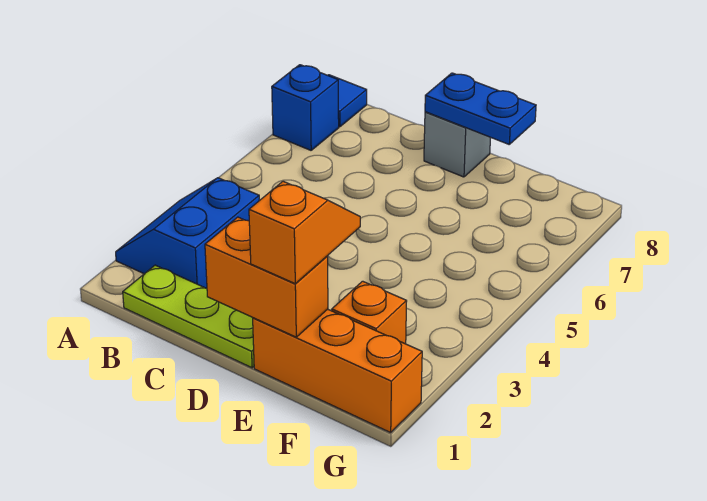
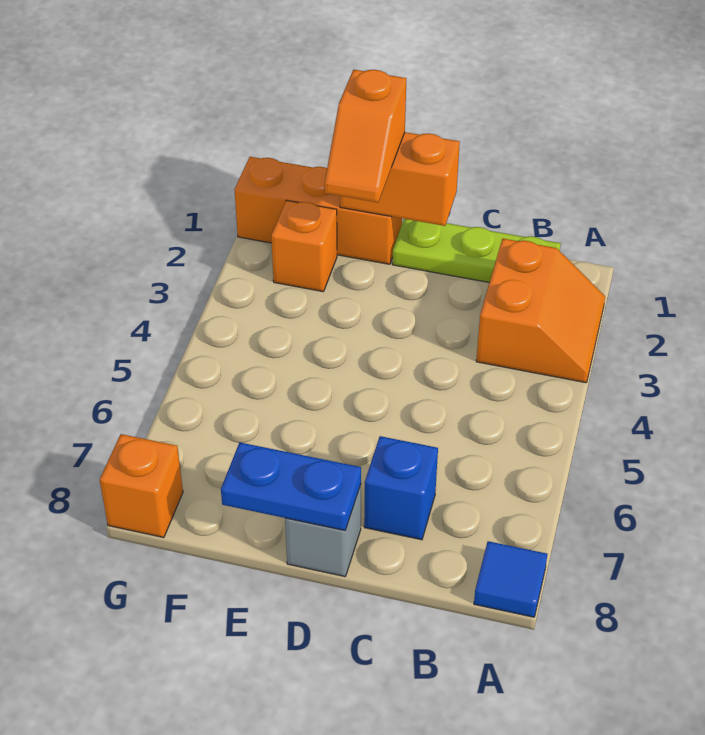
blue 2x2 slope [116,178,259,288] -> orange 2x2 slope [476,239,605,383]
blue 1x1 brick [272,65,339,150] -> blue 1x1 brick moved to [364,436,438,540]
none -> orange 1x1 brick [100,434,183,538]

